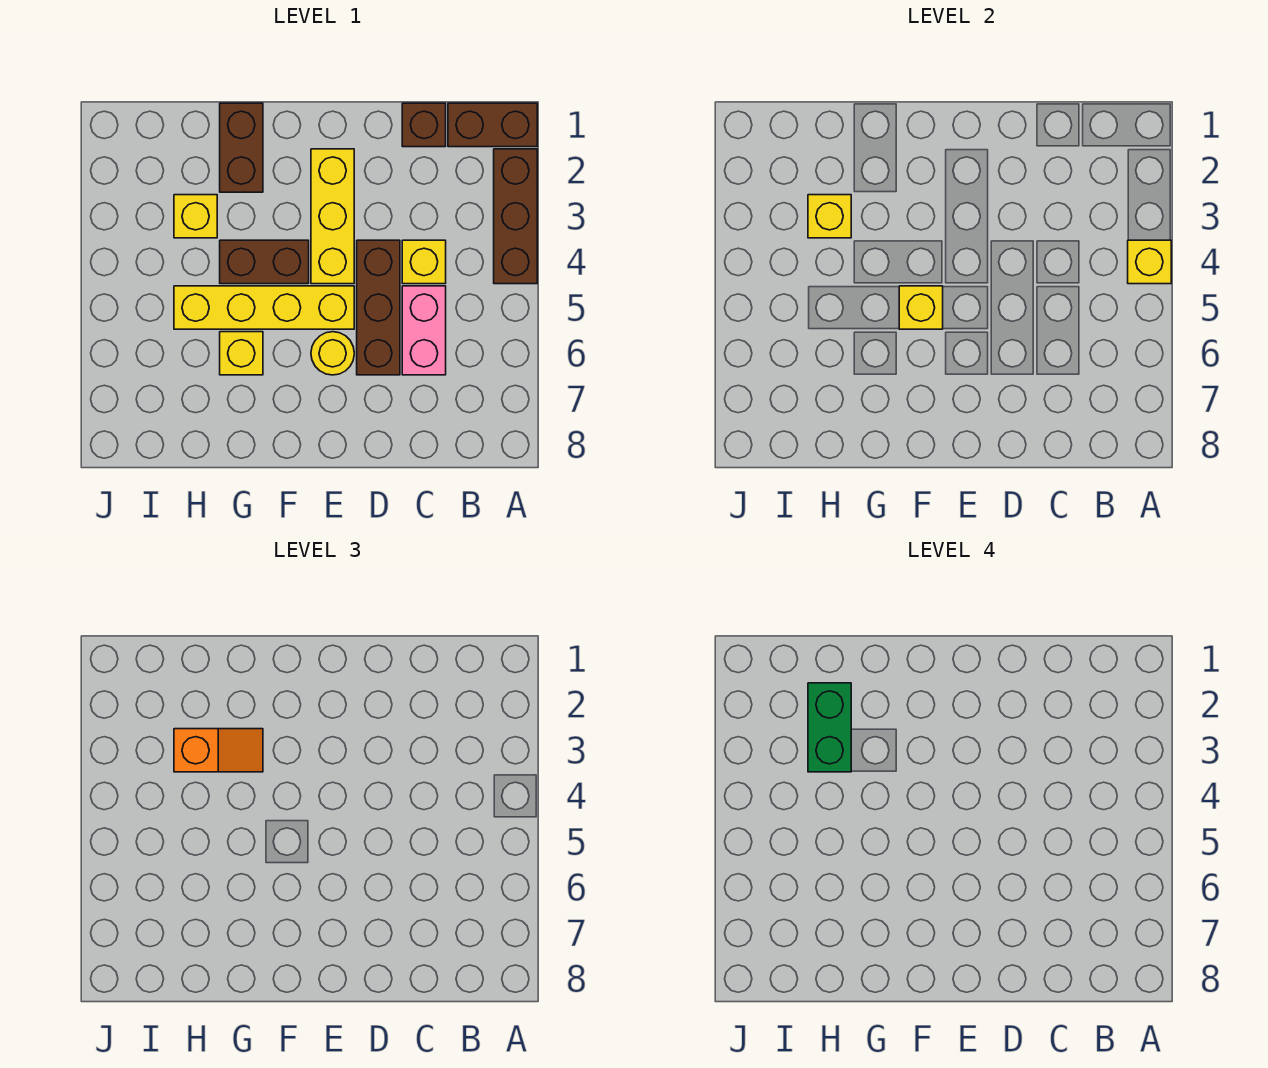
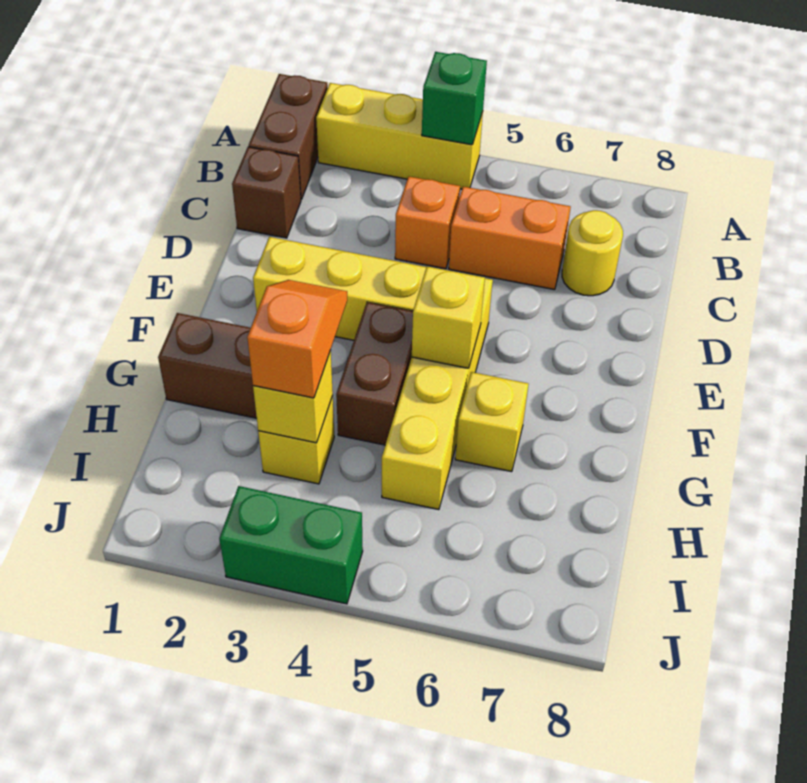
brown 1x3 brick [494,149,537,284] -> yellow 1x3 brick [316,83,483,189]
yellow 1x1 brick [1128,240,1171,284] -> green 1x1 brick [422,52,487,145]
yellow 1x1 brick [402,240,446,284] -> orange 1x1 brick [395,176,460,269]
pink 1x2 brick [402,286,446,375] -> orange 1x2 brick [449,187,571,290]
brown 1x3 brick [357,240,400,375] -> none
yellow 1x1 round brick [311,332,354,375] -> yellow 1x1 round brick moved to [562,210,623,296]
green 1x2 brick [808,683,851,772] -> green 1x2 brick moved to [219,486,363,604]

